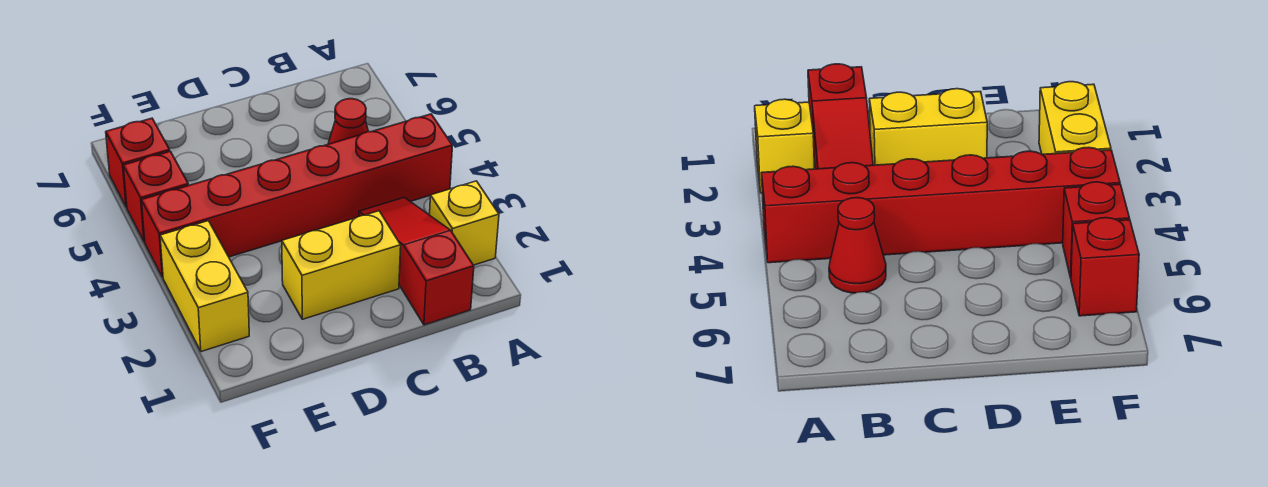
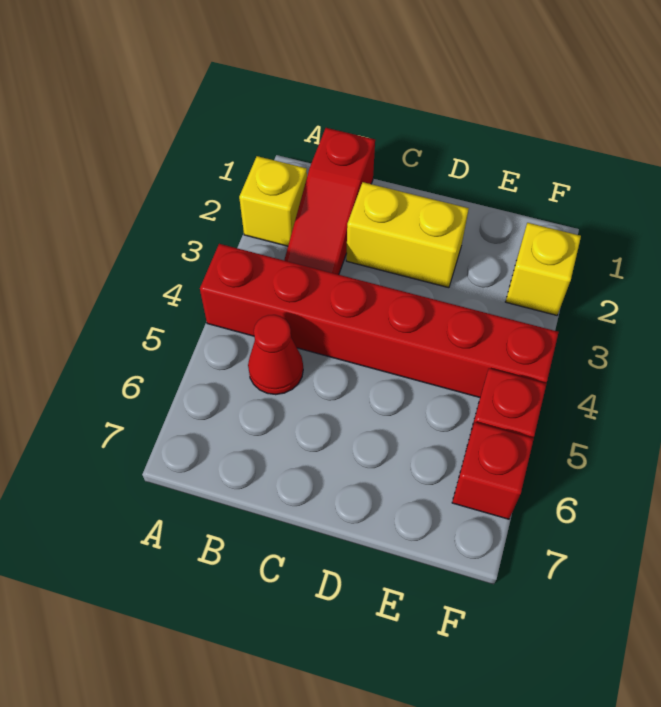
yellow 1x2 brick [160,221,249,352] -> yellow 1x1 brick [506,223,581,315]

